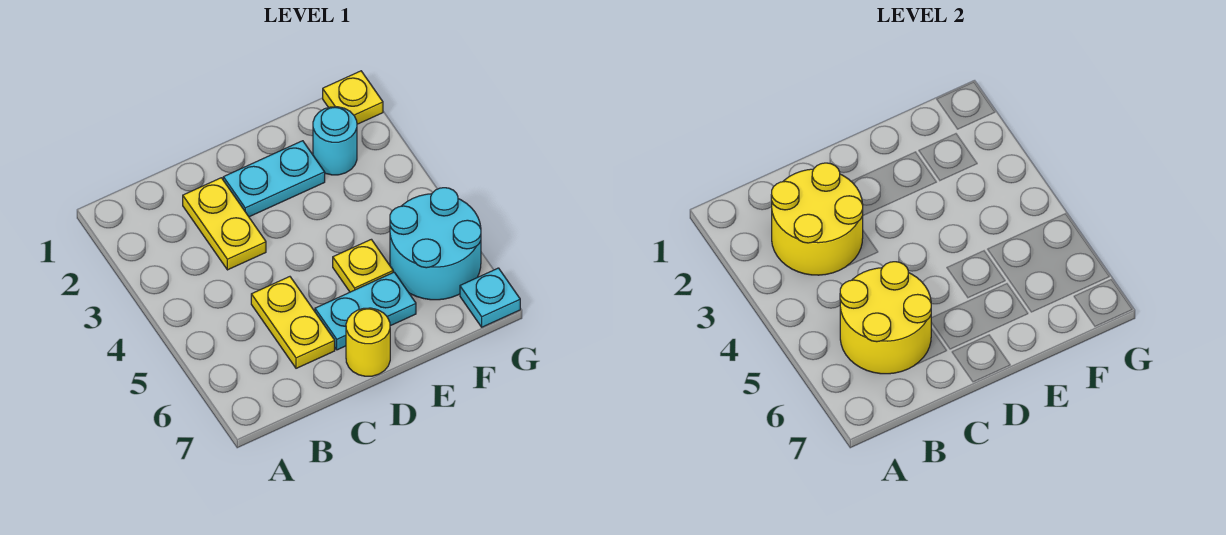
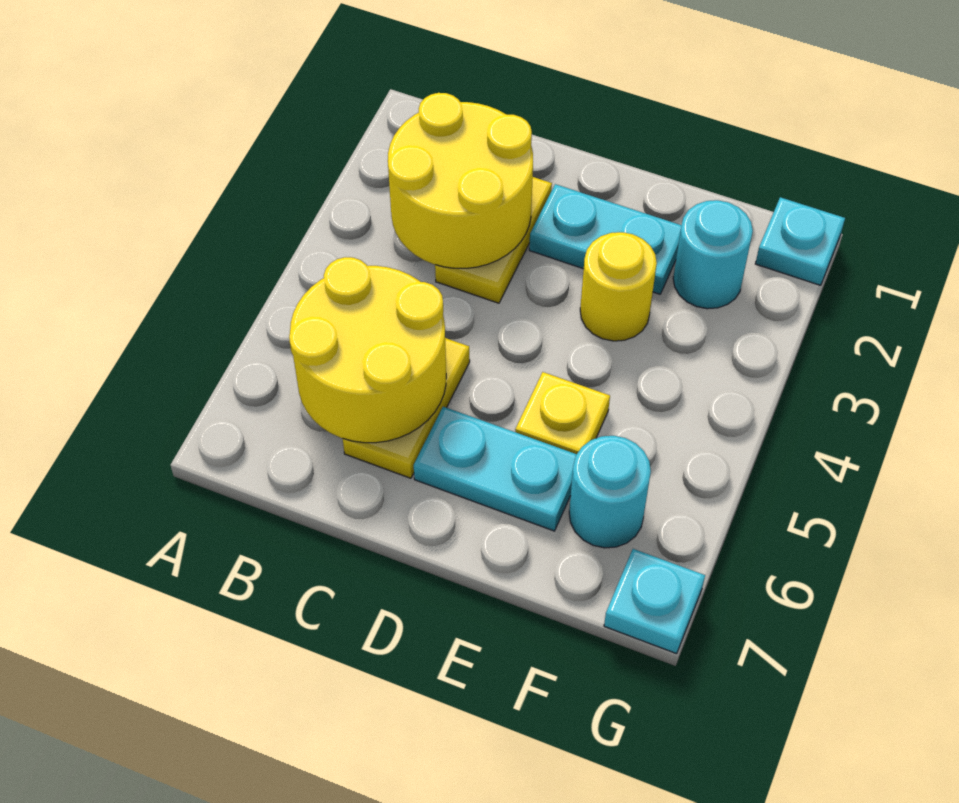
yellow 1x1 round brick [346,308,390,376] -> yellow 1x1 round brick moved to [580,232,657,341]
cyan 2x2 round brick [390,188,481,300] -> cyan 1x1 round brick [569,436,651,548]
yellow 1x1 plate [323,71,383,124] -> cyan 1x1 plate [755,197,845,285]

